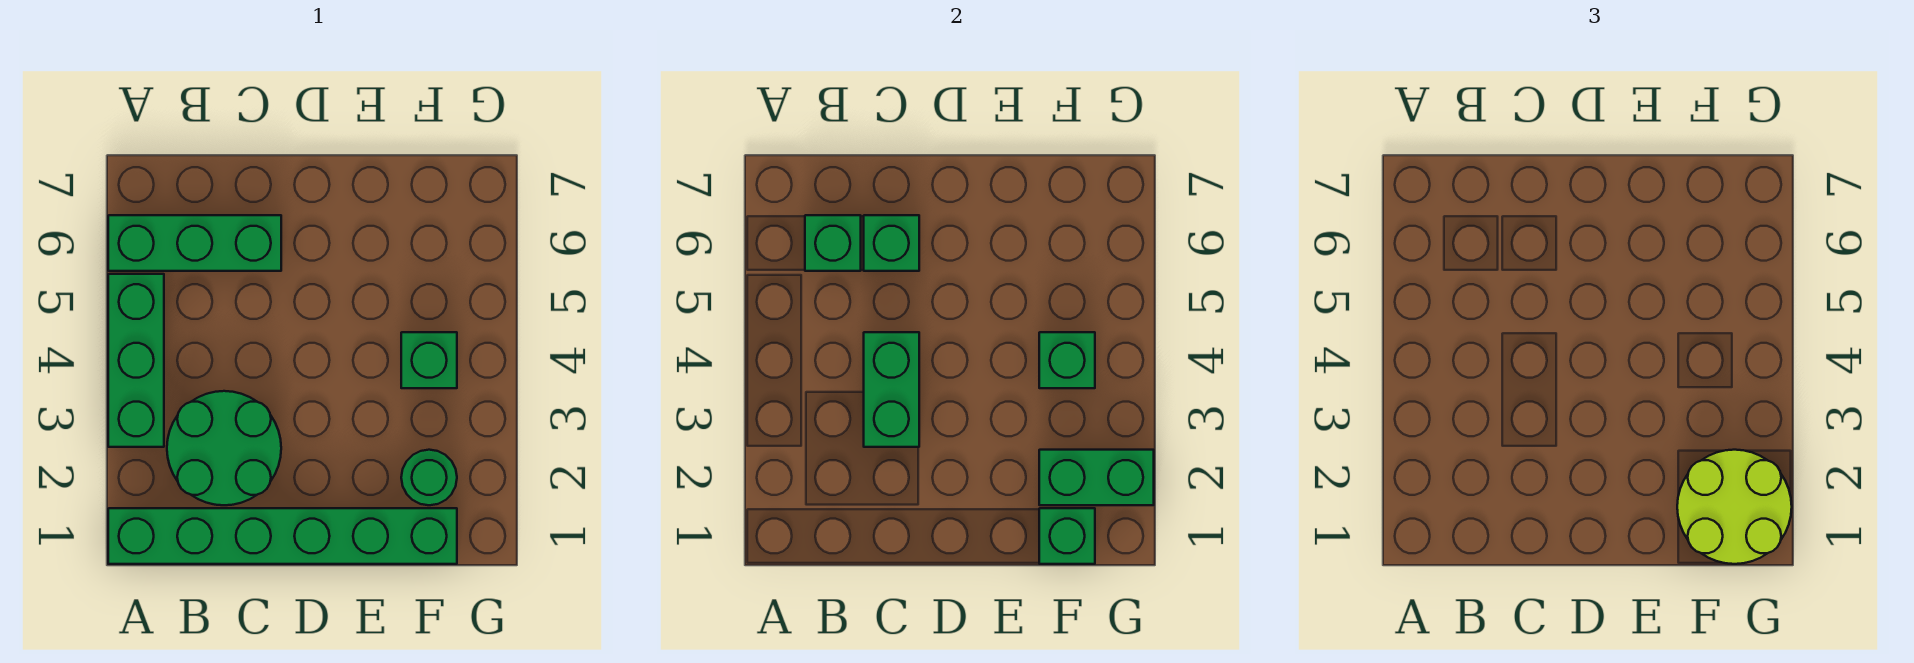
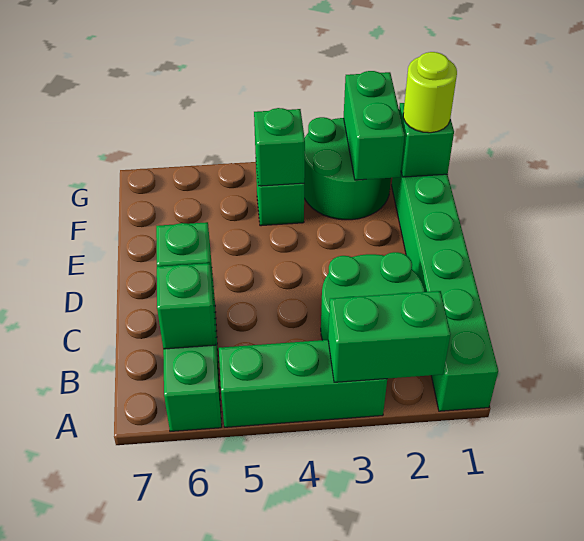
green 1x2 brick [864,332,919,447] -> green 1x2 brick moved to [328,291,451,382]
lime 2x2 round brick [1677,450,1792,564] -> lime 1x1 round brick [403,52,457,133]
green 1x1 round brick [401,450,457,505] -> green 2x2 round brick [304,117,391,220]

